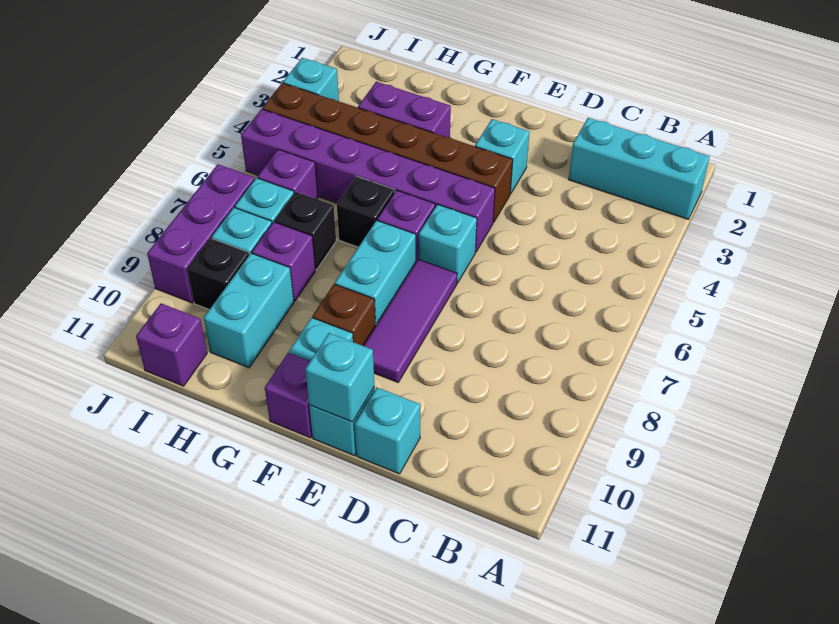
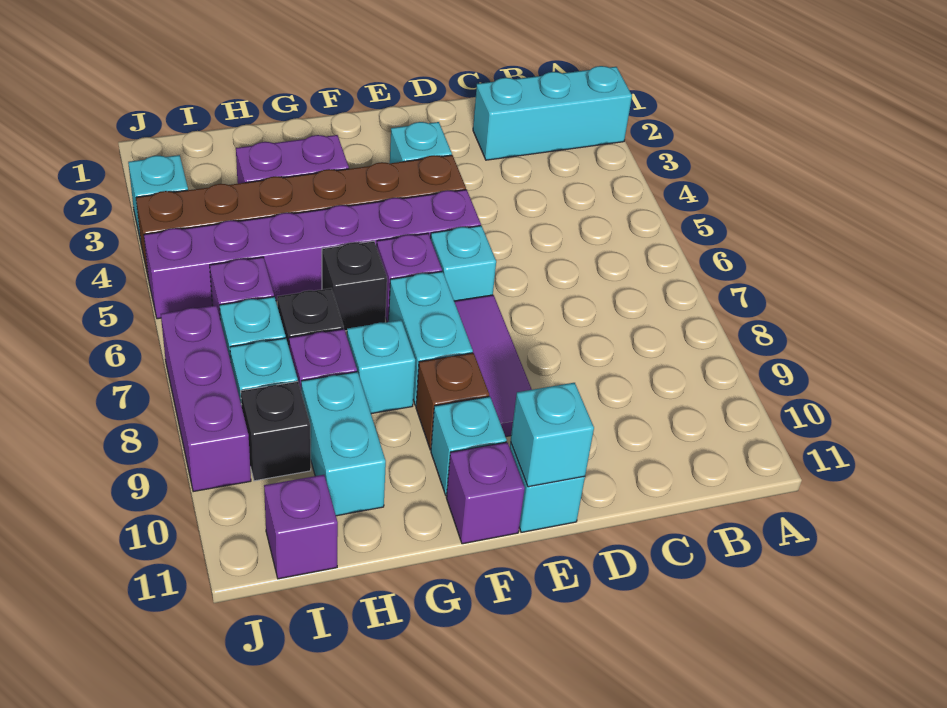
cyan 1x1 brick [355,388,420,474] -> cyan 1x1 brick moved to [347,320,415,414]

